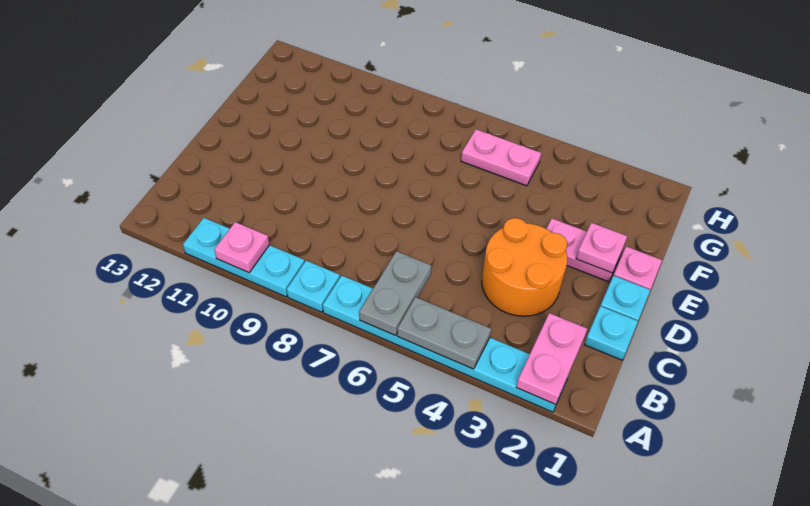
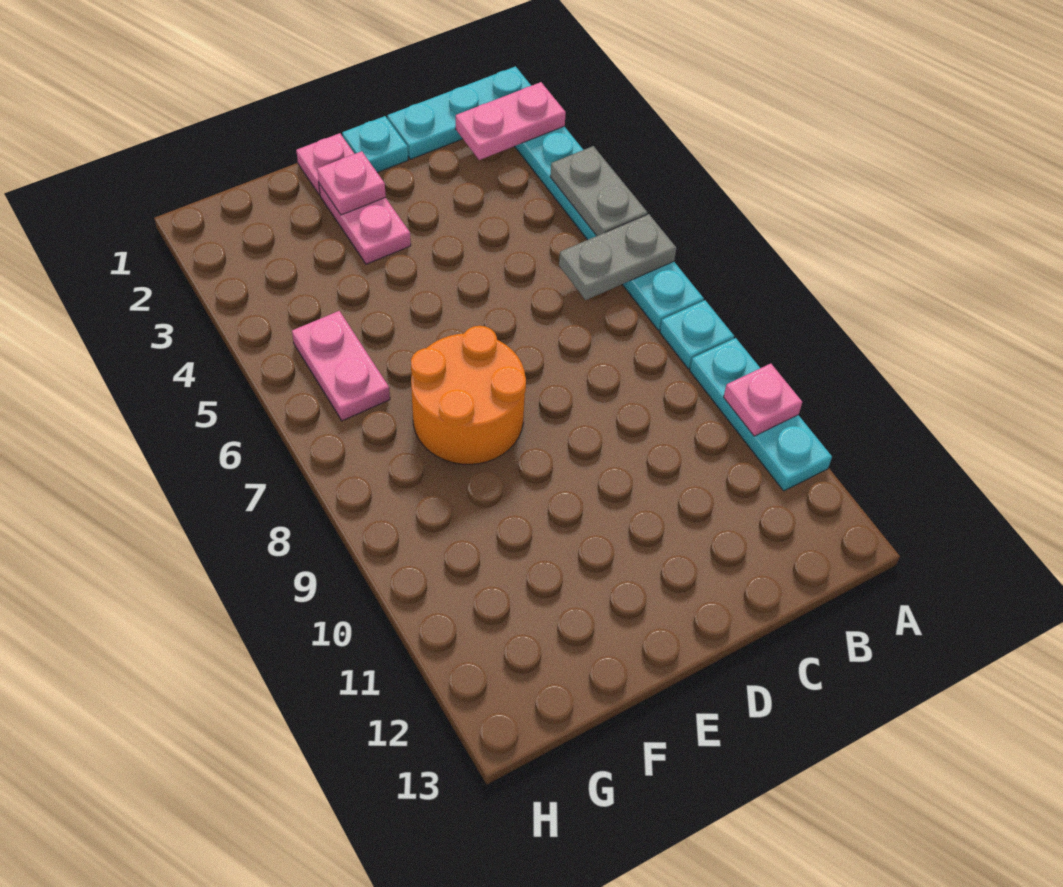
cyan 1x1 plate [584,306,638,360] -> cyan 1x3 plate [387,66,531,159]
orange 2x2 round brick [482,218,567,316] -> orange 2x2 round brick moved to [411,326,526,464]

